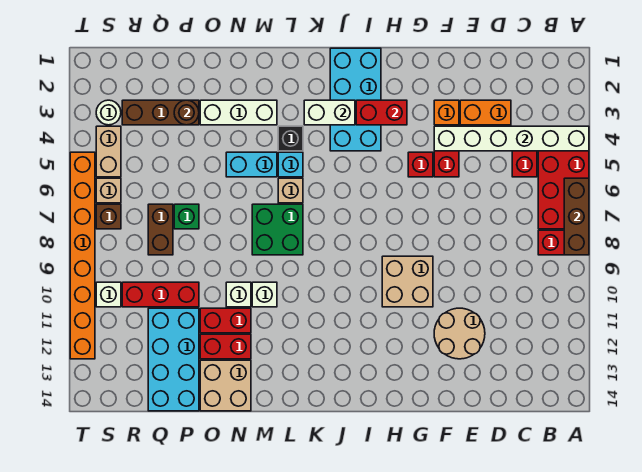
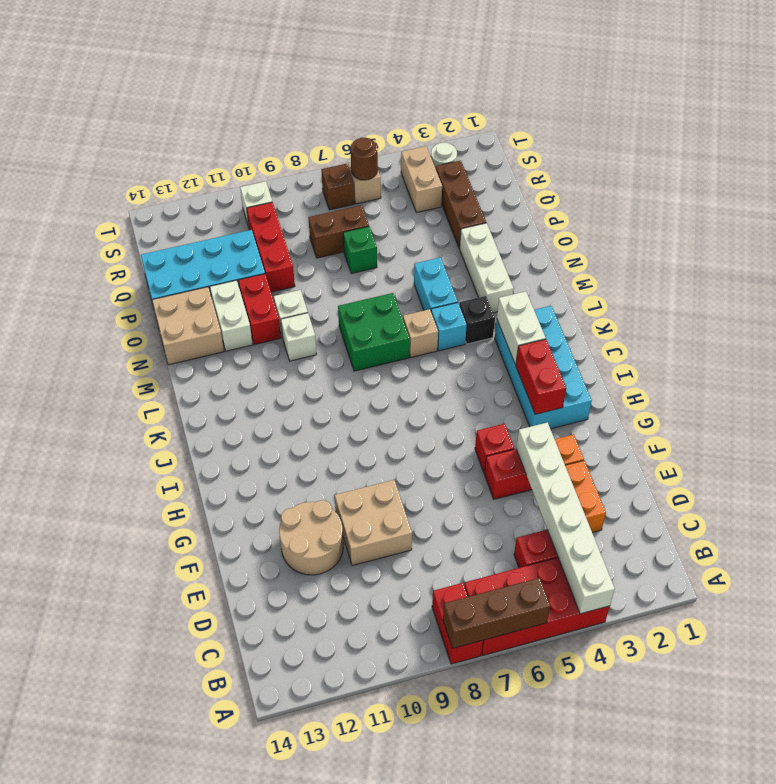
tan 2x2 brick [382,256,433,307] -> tan 2x2 brick moved to [335,480,412,566]
cyan 2x4 brick [330,48,381,151] -> cyan 2x4 brick turned to [495,306,592,429]
red 1x2 brick [200,334,251,359] -> white 1x2 brick [210,280,253,351]
brown 1x1 round brick [174,100,199,125] -> brown 1x1 round brick moved to [351,137,378,180]
tan 1x2 brick [96,126,121,177] -> tan 1x2 brick turned to [401,146,442,213]
orange 1x8 brick [70,152,95,359] -> none

